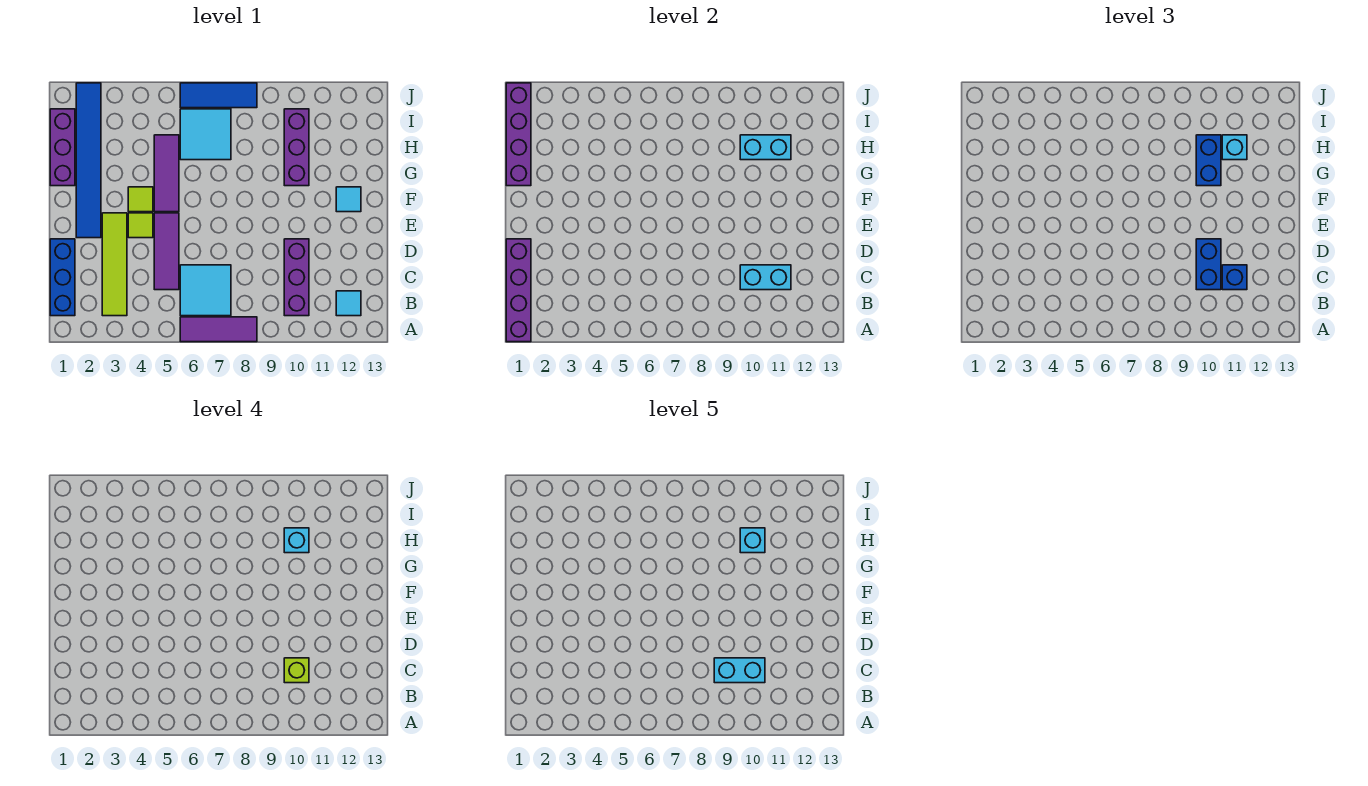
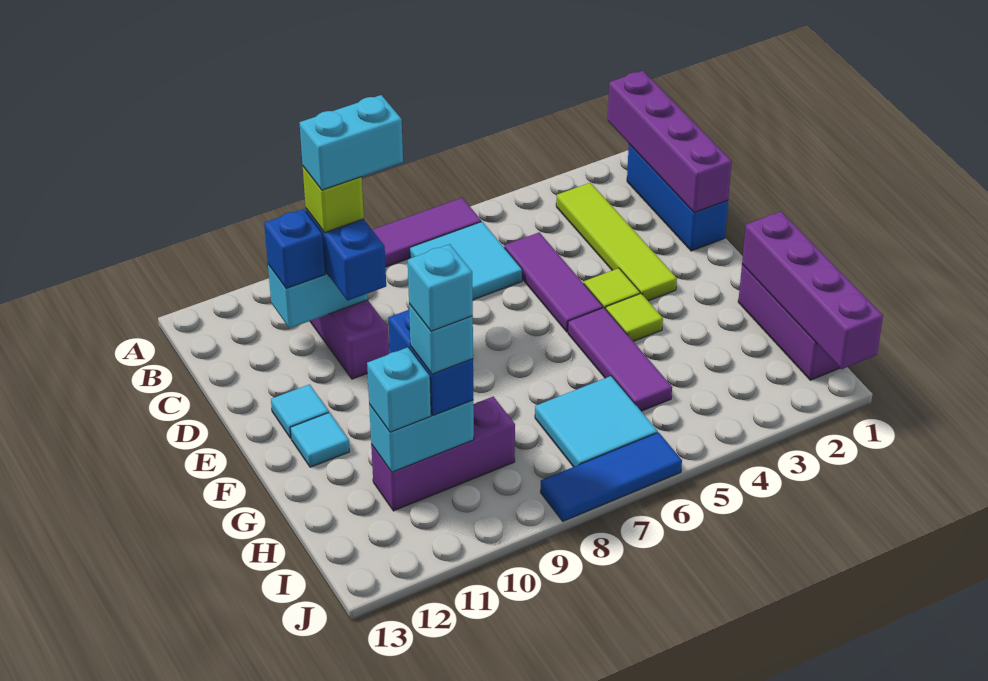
cyan 1x1 tile [336,291,361,316] -> cyan 1x1 tile moved to [271,384,329,438]
blue 1x6 tile [76,83,101,238] -> none
purple 1x3 brick [284,109,309,186] -> purple 1x3 brick turned to [371,396,515,511]

